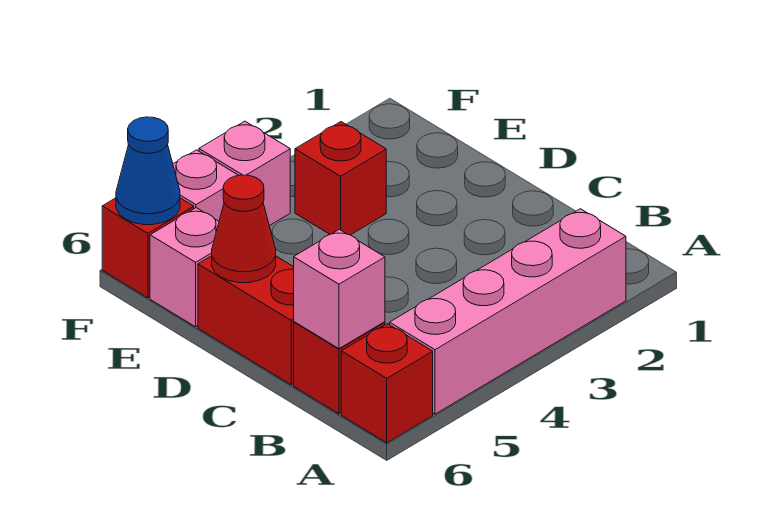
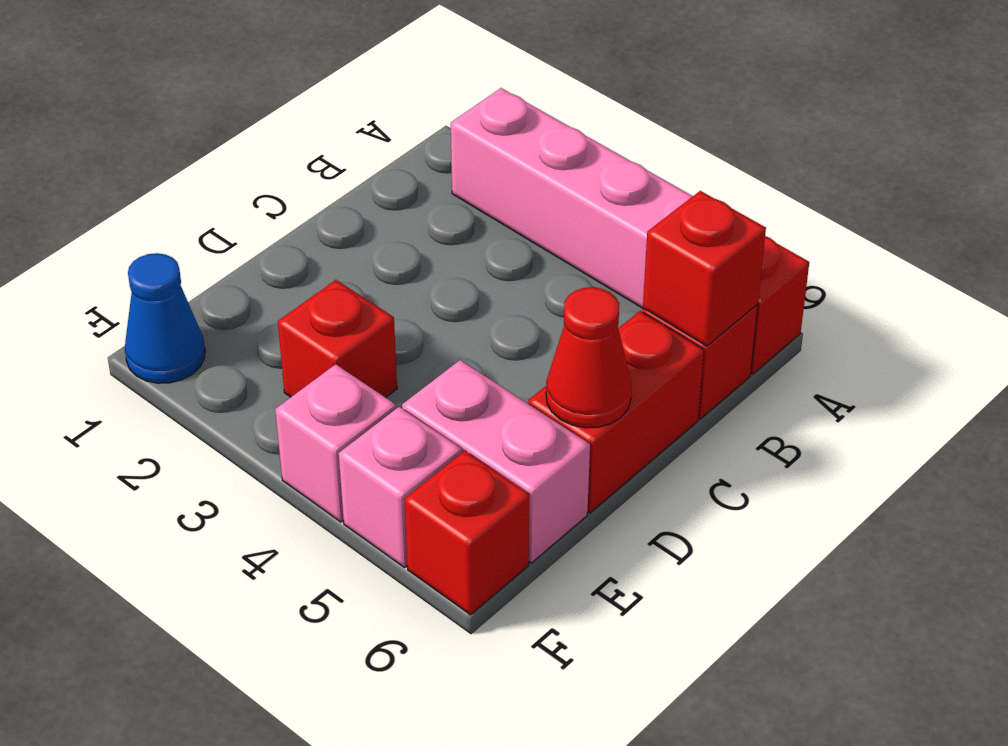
pink 1x1 brick [294,230,385,349] -> red 1x1 brick [643,191,766,346]
pink 1x1 brick [150,208,219,327] -> pink 1x2 brick [402,360,590,563]
blue 1x1 cone [116,117,180,225] -> blue 1x1 cone moved to [125,253,205,383]

